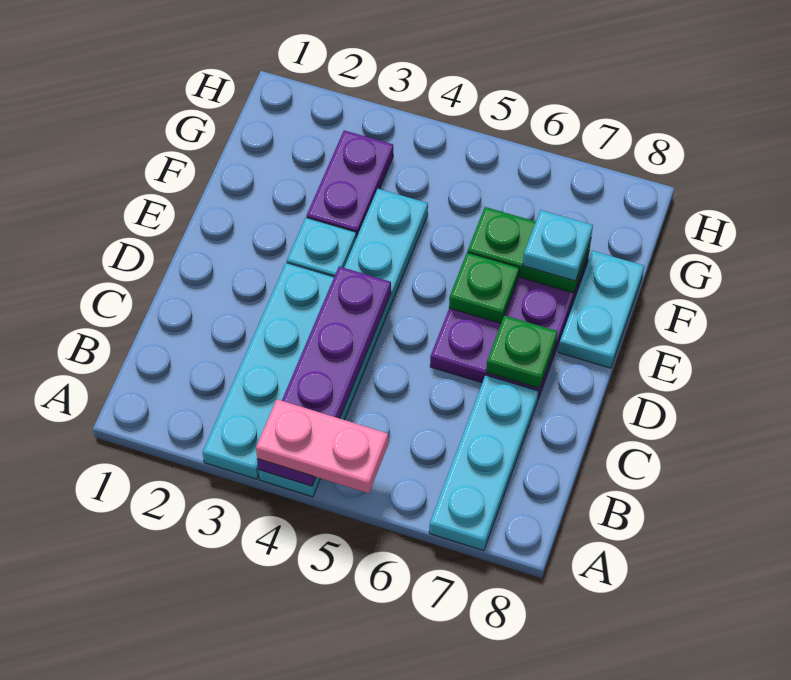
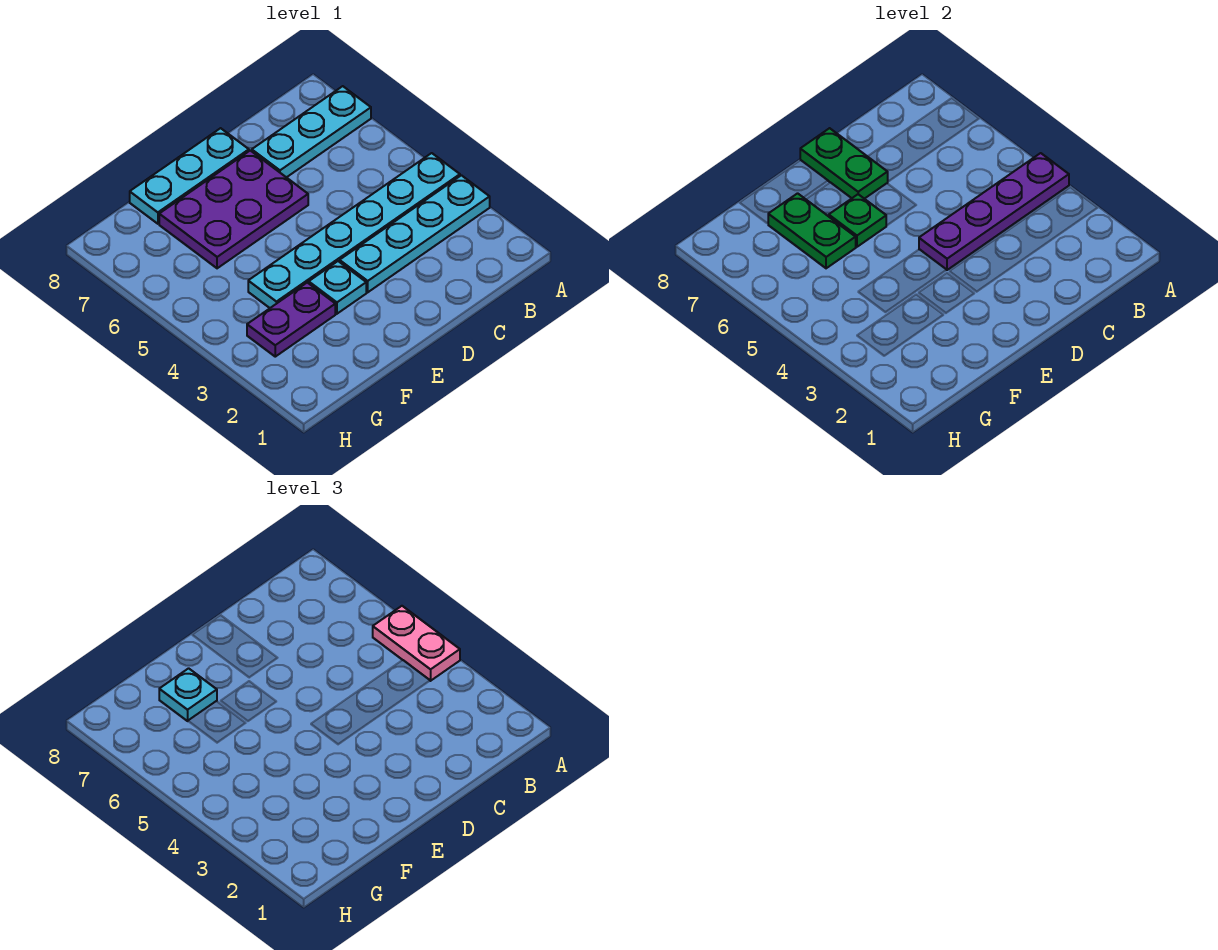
green 1x1 plate [486,315,557,388] -> green 1x2 plate [800,128,888,199]
cyan 1x2 plate [558,251,644,368] -> cyan 1x3 plate [130,128,249,224]

